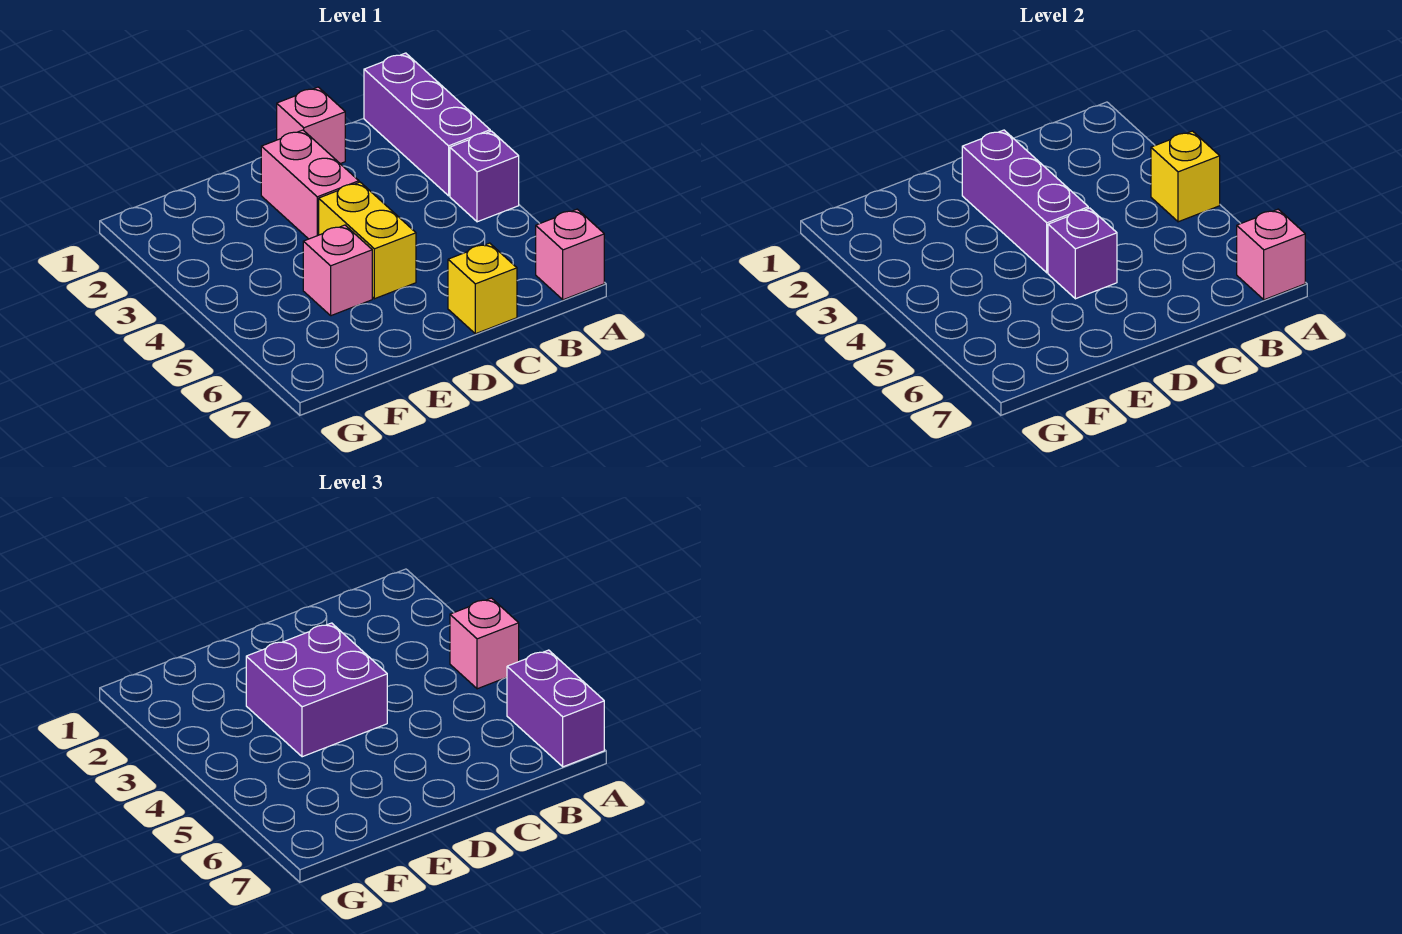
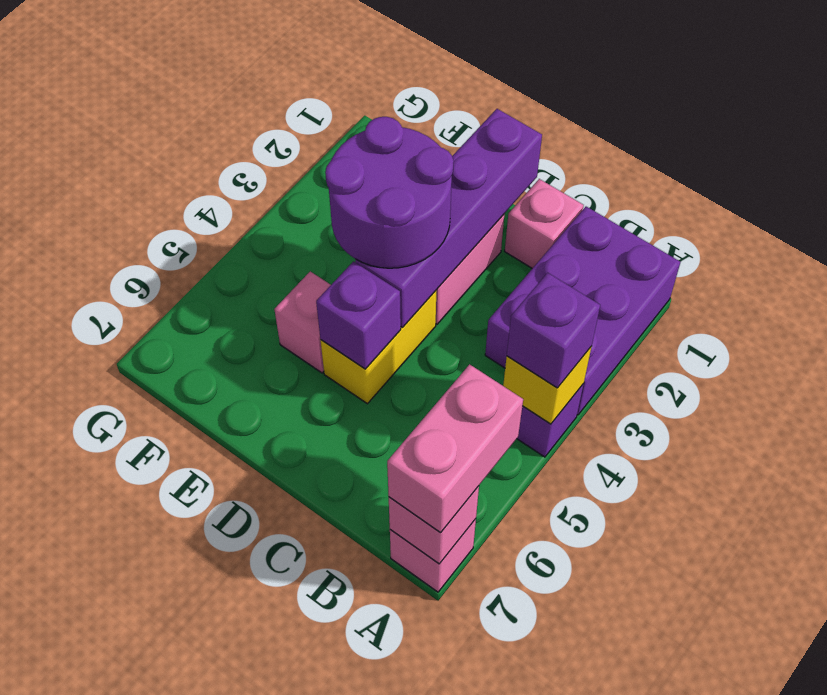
purple 1x3 brick [364,53,490,196] -> purple 2x3 brick [485,207,680,415]
pink 1x1 brick [450,598,519,689] -> purple 1x1 brick [507,273,600,388]
purple 1x2 brick [507,650,604,767] -> pink 1x2 brick [387,364,523,533]
yellow 1x1 brick [448,243,517,334] -> none
purple 1x3 brick [962,130,1088,273] -> purple 1x4 brick [355,109,542,328]
purple 2x2 brick [246,623,387,757] -> purple 2x2 round brick [325,117,454,268]

